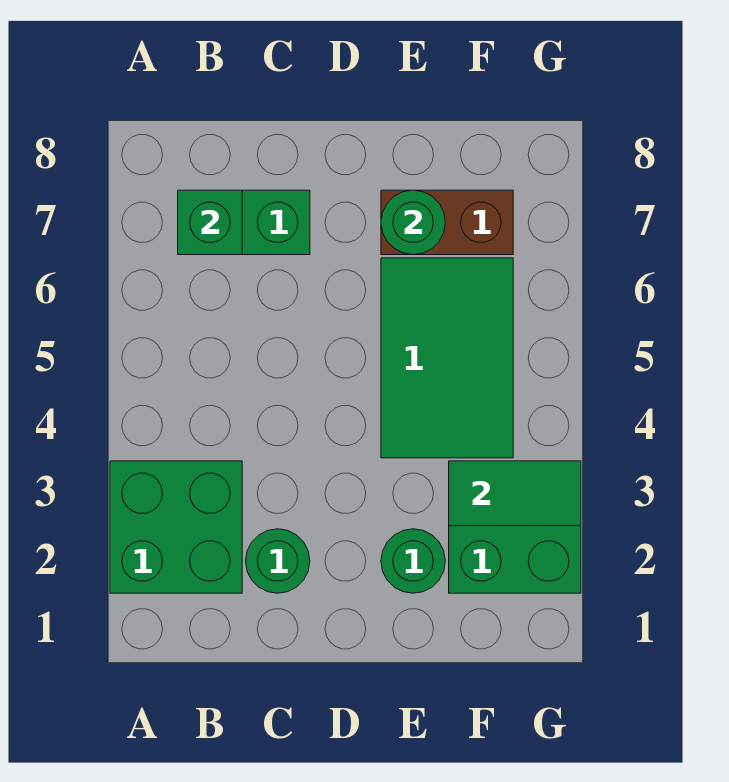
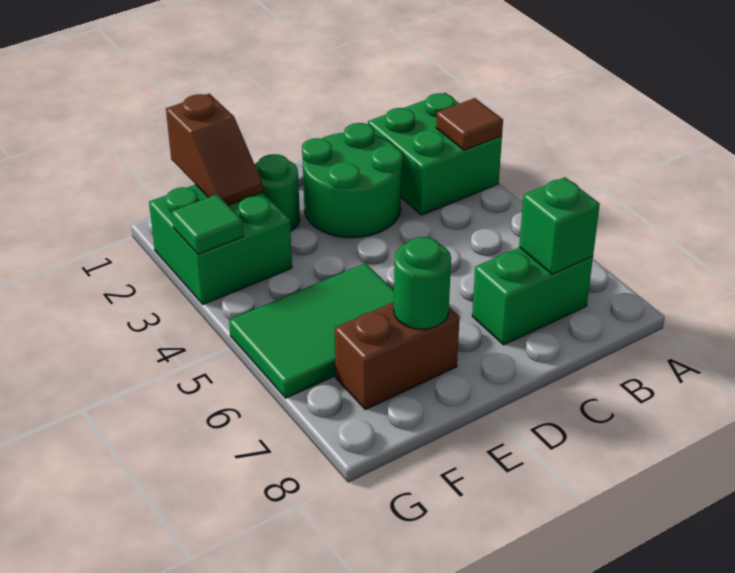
none -> brown 1x1 tile [436,98,503,150]
green 1x1 round brick [246,529,310,593] -> green 2x2 round brick [302,123,403,238]
green 2x3 tile [381,258,513,458] -> green 2x3 tile turned to [229,263,394,398]
none -> brown 1x2 slope [166,94,263,205]
green 1x2 tile [449,461,581,526] -> green 1x1 tile [172,194,243,254]

